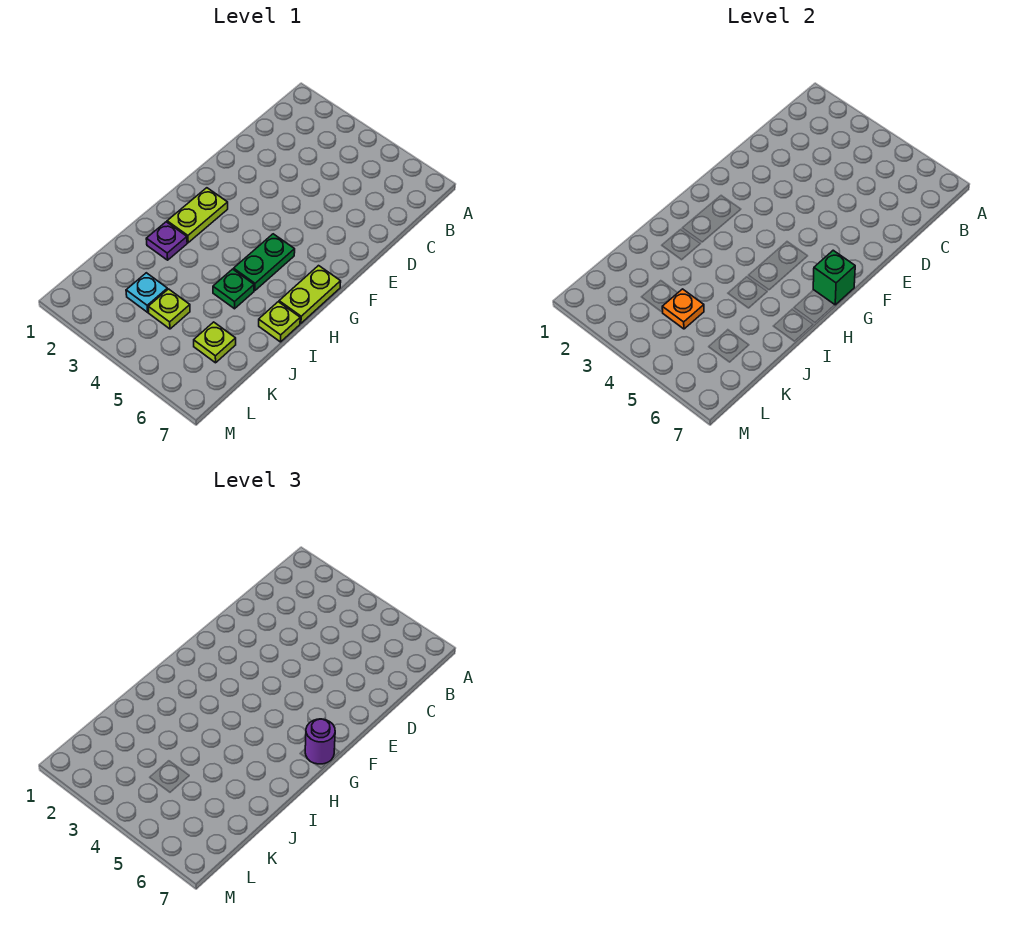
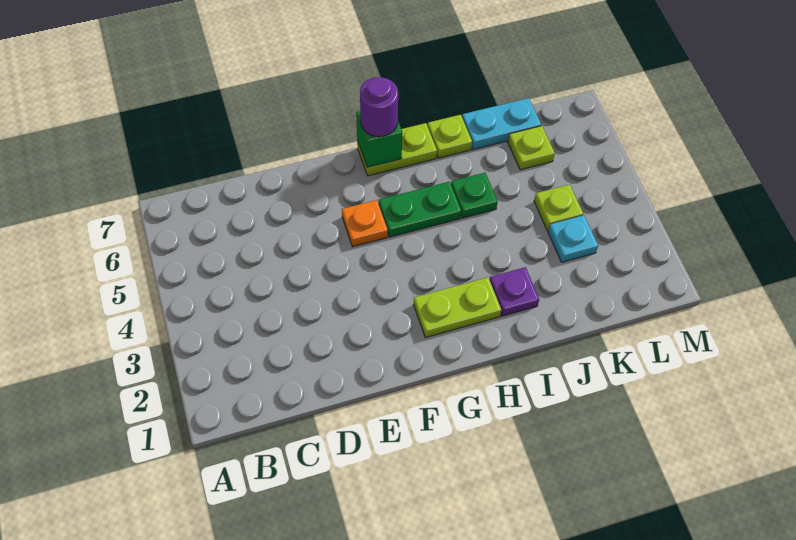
none -> cyan 1x2 plate [462,98,541,149]
orange 1x1 plate [662,289,704,329] -> orange 1x1 plate moved to [342,200,388,247]

